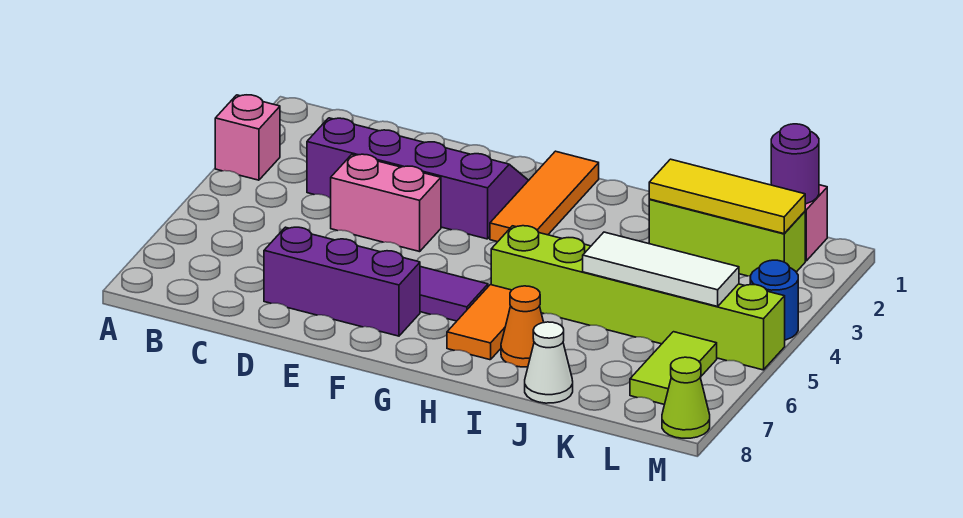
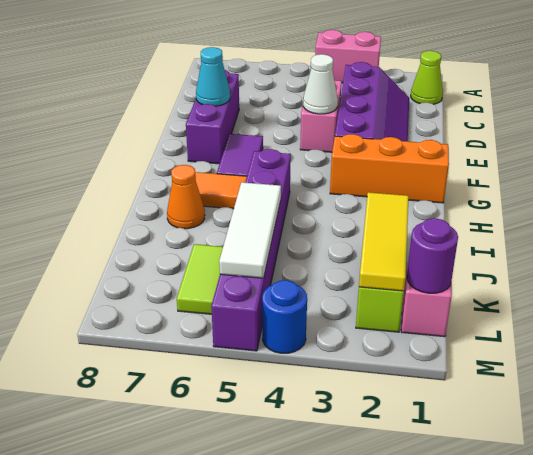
pink 1x1 brick [215,95,280,180] -> pink 1x2 brick [315,30,381,83]
none -> cyan 1x1 cone [196,47,230,106]
orange 1x3 tile [490,151,599,242] -> orange 1x3 brick [330,134,449,203]
lime 1x6 brick [491,226,785,370] -> purple 1x6 brick [211,149,291,351]
white 1x1 cone [525,322,573,403] -> white 1x1 cone moved to [303,54,338,114]
lime 1x2 tile [630,332,717,404] -> lime 1x2 tile turned to [177,244,223,314]
lime 1x1 cone [662,357,710,438] -> lime 1x1 cone moved to [411,51,443,104]

